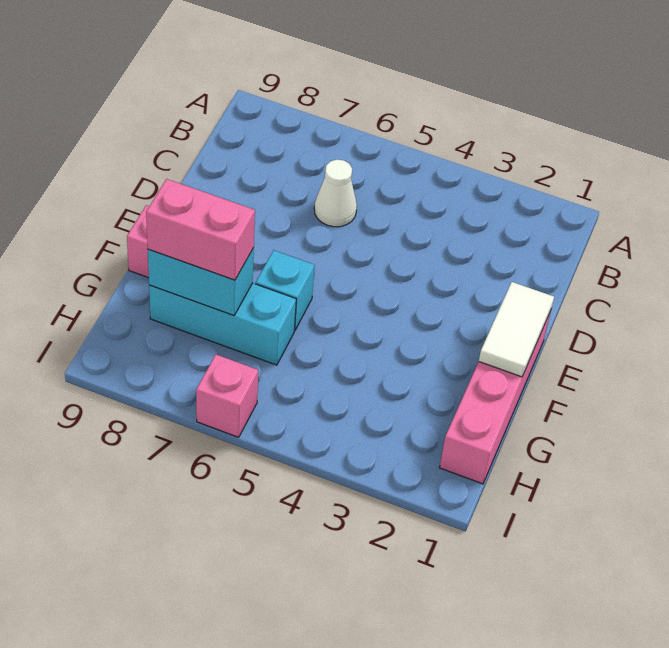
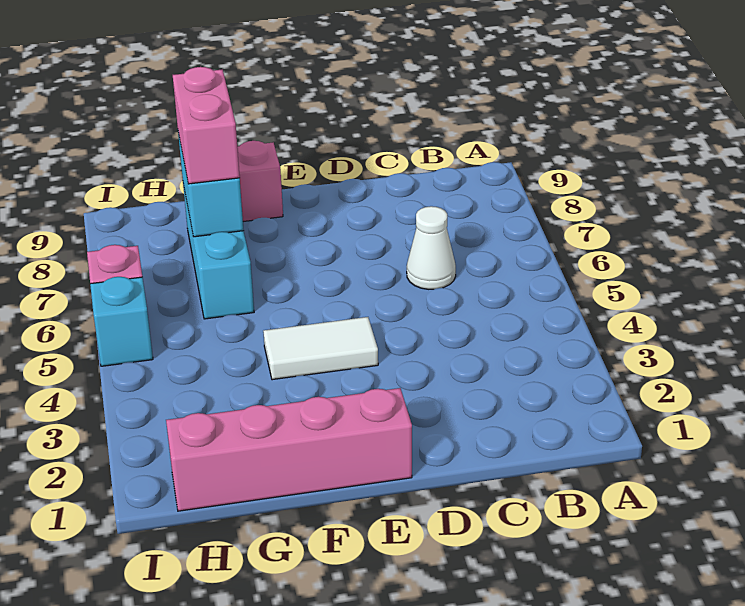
white 1x2 tile [479,282,554,377] -> white 1x2 tile moved to [263,317,378,380]
cyan 1x1 brick [256,250,315,330] -> cyan 1x1 brick moved to [90,277,153,366]

